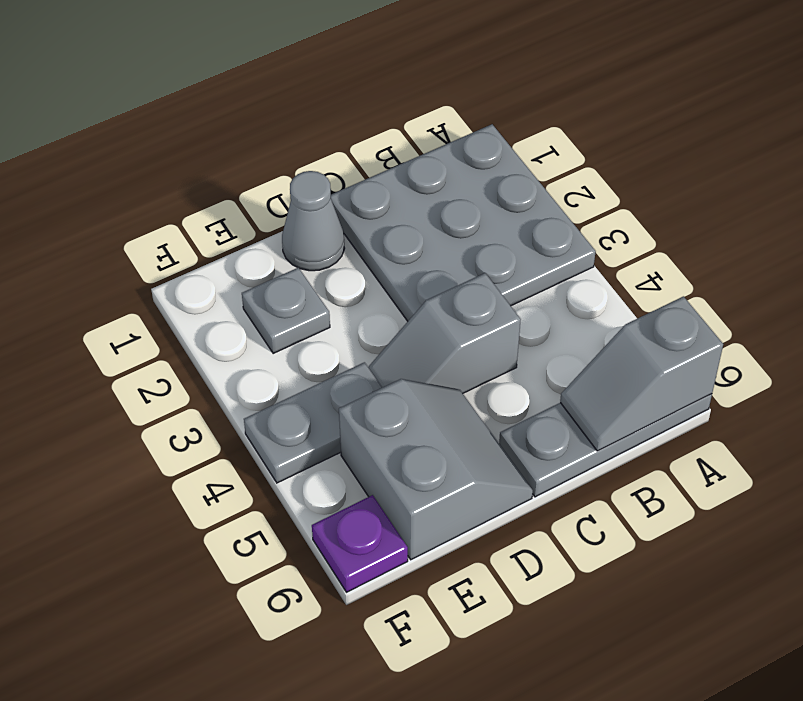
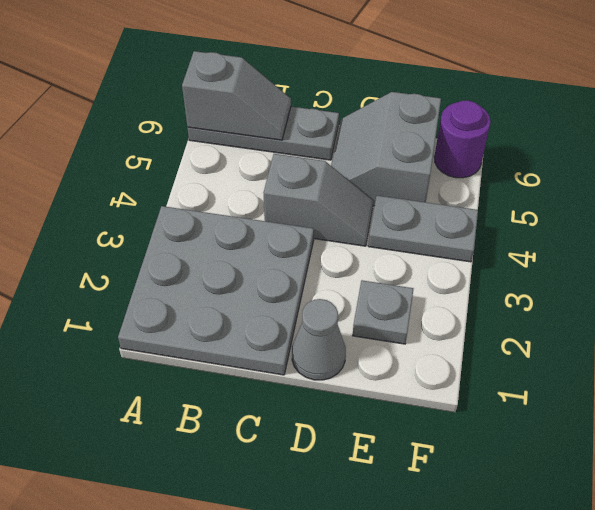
purple 1x1 plate [312,495,408,592] -> purple 1x1 round brick [434,100,491,178]

